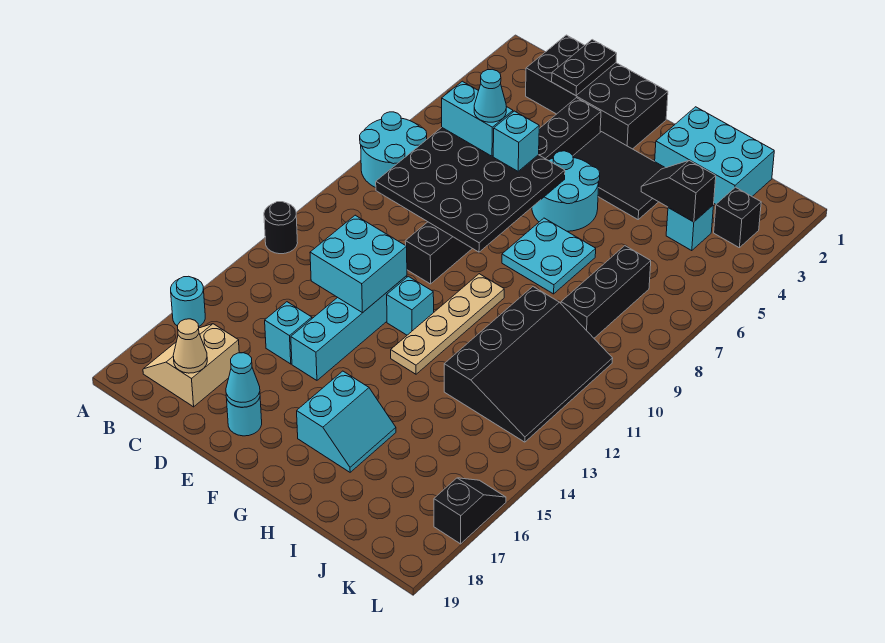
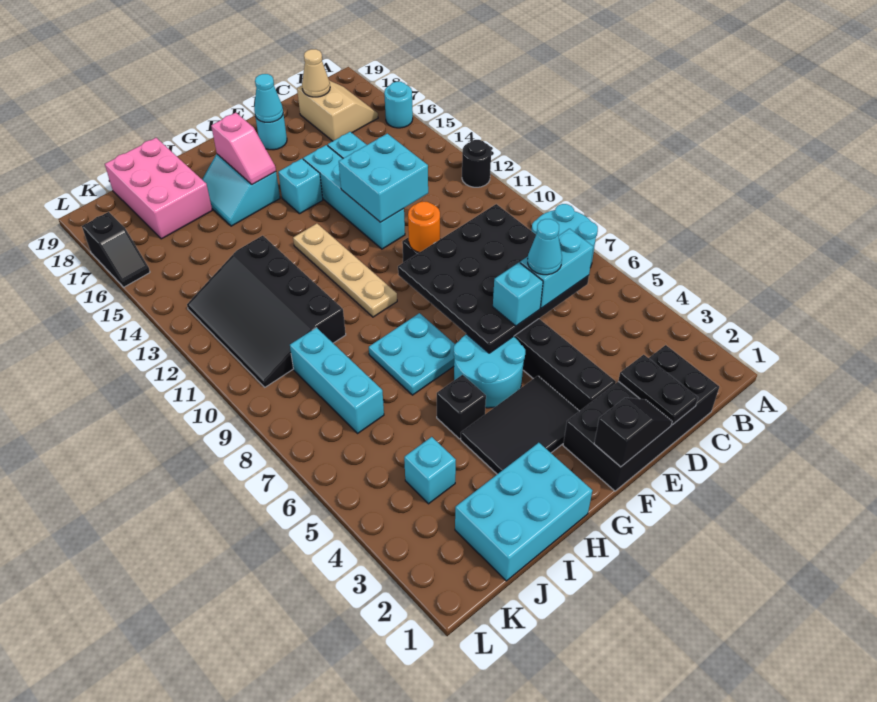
none -> orange 1x1 round brick [408,202,440,252]
cyan 1x1 brick [387,276,434,335] -> cyan 1x1 brick moved to [278,159,323,214]
none -> pink 1x2 slope [211,113,276,184]
black 1x2 slope [641,161,716,222] -> black 1x2 slope moved to [594,398,672,467]
none -> pink 2x3 brick [105,138,212,239]
black 1x3 brick [561,246,651,338] -> cyan 1x3 brick [290,328,384,433]
black 1x1 brick [714,187,761,248] -> black 1x1 brick moved to [437,375,486,439]

